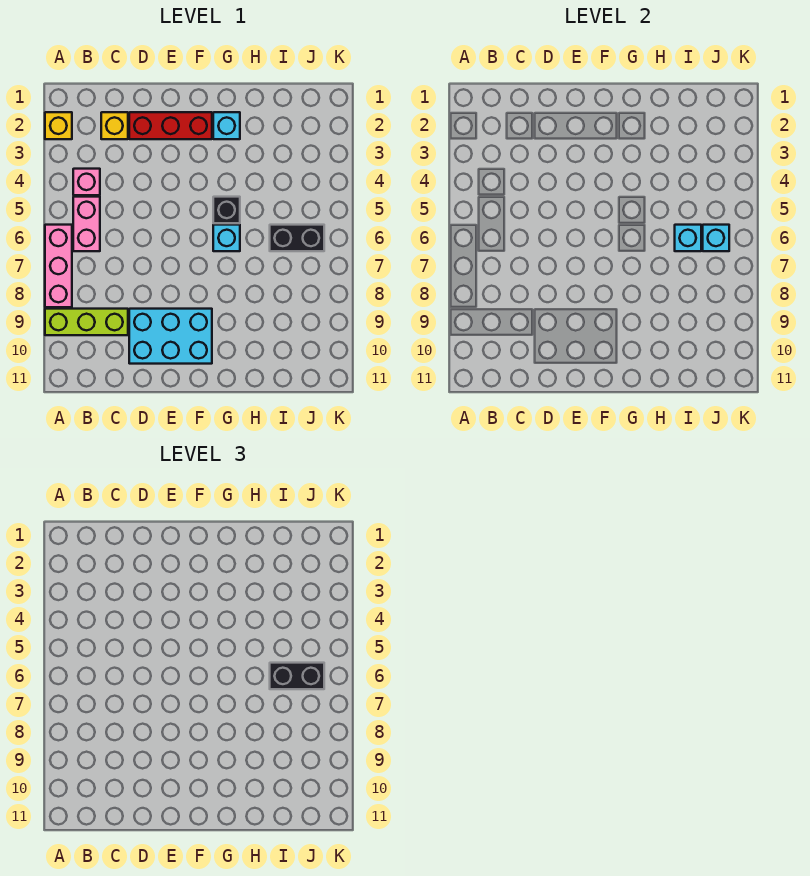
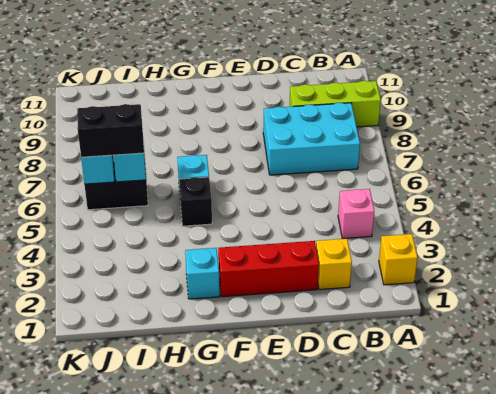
pink 1x3 brick [45,225,72,307] -> none
pink 1x2 brick [73,197,100,251] -> none
cyan 2x3 brick [129,309,212,364] -> cyan 2x3 brick moved to [263,103,360,175]

